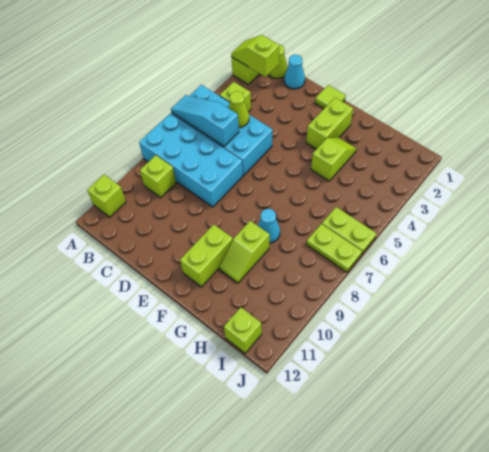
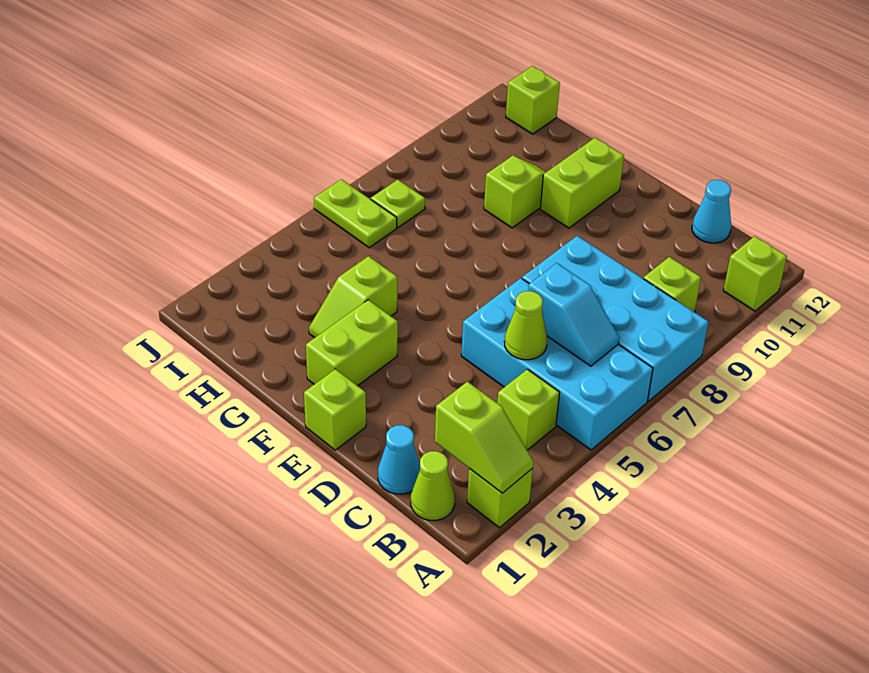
cyan 1x3 slope [171,95,239,147] -> cyan 1x2 slope [528,263,619,366]
lime 1x1 tile [315,85,346,108] -> lime 1x1 brick [304,369,366,450]
cyan 1x1 cone [258,209,280,243] -> cyan 1x1 cone moved to [692,180,731,243]
lime 1x2 plate [307,224,362,272] -> lime 1x1 plate [371,180,425,228]

